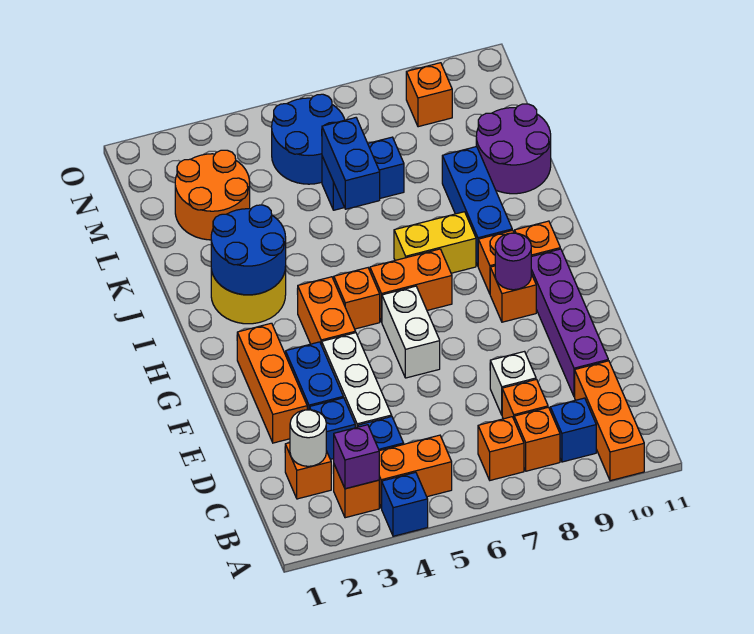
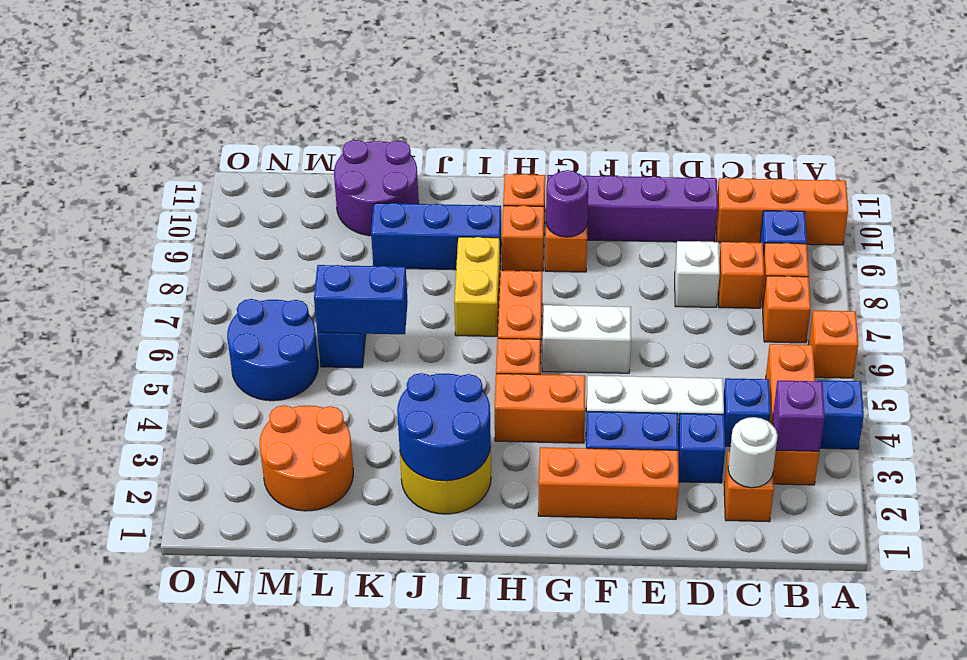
orange 1x1 brick [406,63,452,127] -> orange 1x1 brick moved to [808,310,858,378]

